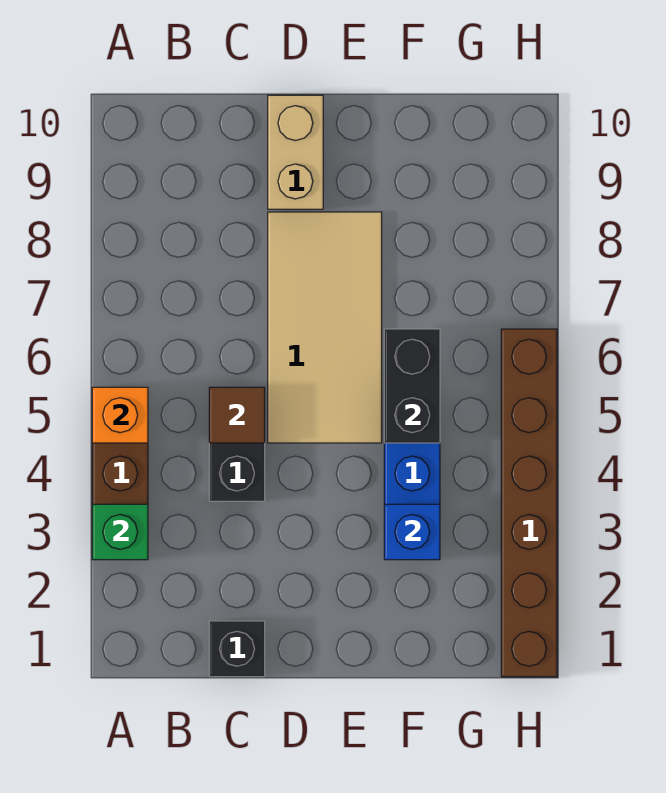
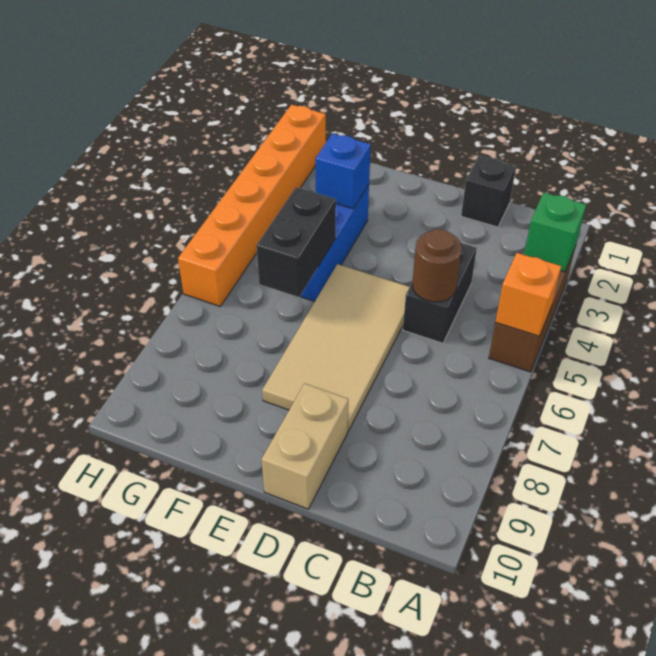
brown 1x1 tile [209,387,265,443] -> brown 1x1 round brick [412,229,462,302]
brown 1x6 brick [501,329,557,677] -> orange 1x6 brick [178,105,326,306]

